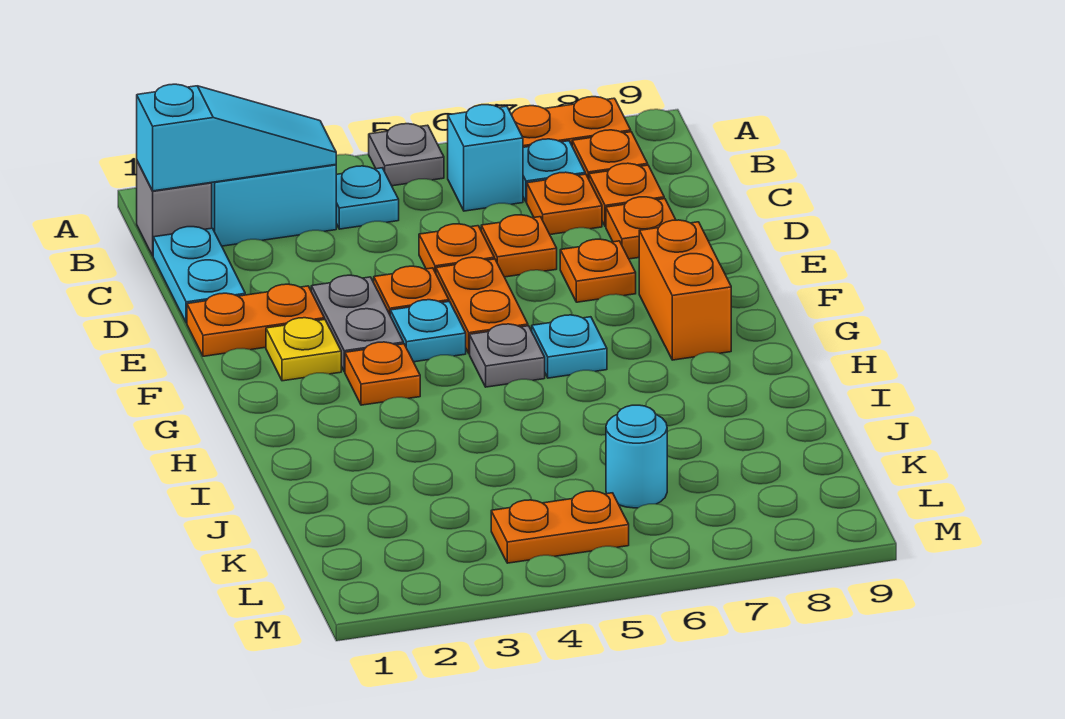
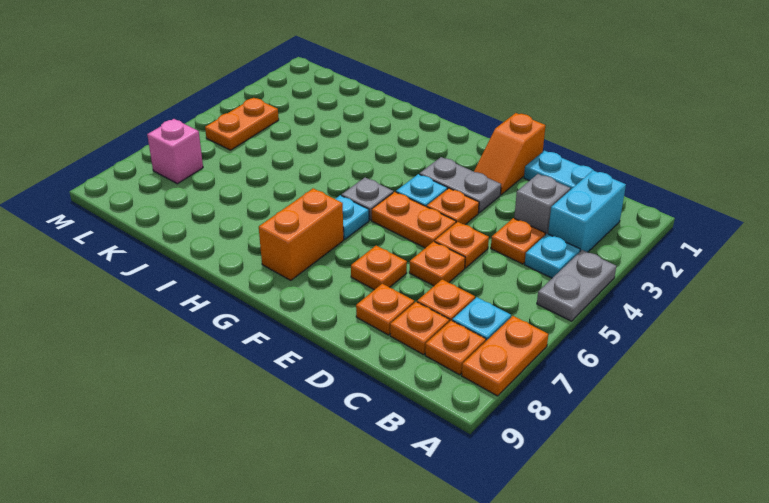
grey 1x1 plate [369,124,444,186] -> grey 1x2 plate [537,250,616,321]
grey 1x1 brick [137,161,212,256] -> grey 1x1 brick moved to [514,174,570,235]
cyan 1x3 slope [137,84,336,191] -> none
cyan 1x1 brick [448,105,523,211] -> none
orange 1x2 plate [187,284,324,356] -> orange 1x2 slope [474,113,546,195]
yellow 1x1 plate [266,318,341,381] -> none
orange 1x2 brick [639,220,731,360] -> orange 1x2 brick turned to [259,188,344,280]
orange 1x1 plate [345,342,420,405] -> orange 1x1 plate moved to [491,218,545,264]
cyan 1x1 round brick [606,405,667,508] -> none
none -> pink 1x1 brick [147,119,203,184]

